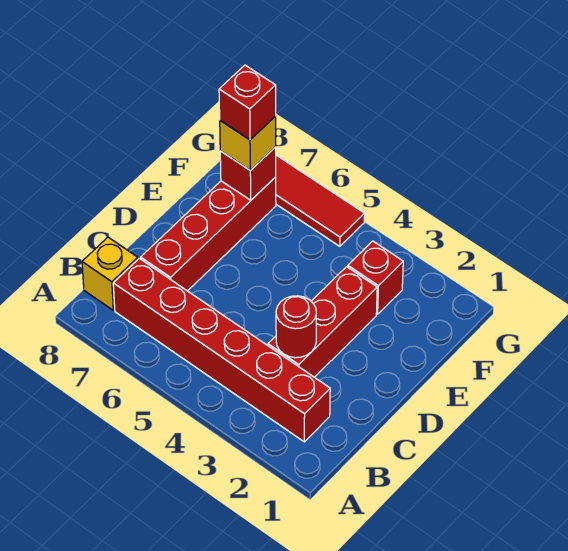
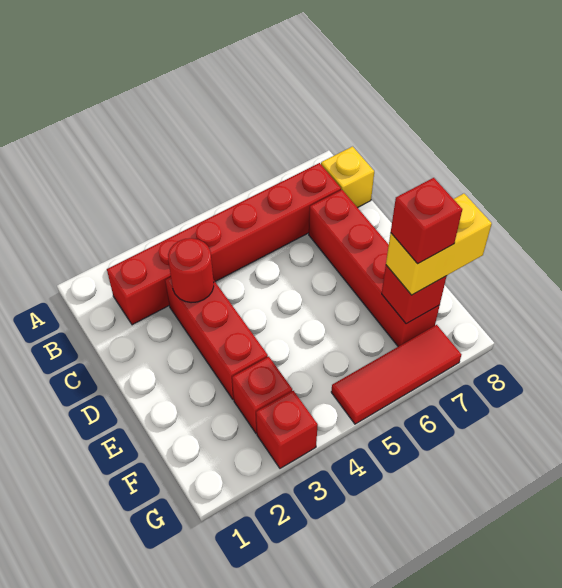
yellow 1x1 brick [220,116,276,170] -> yellow 1x2 brick [386,194,492,295]
none -> red 1x1 brick [256,391,318,468]

